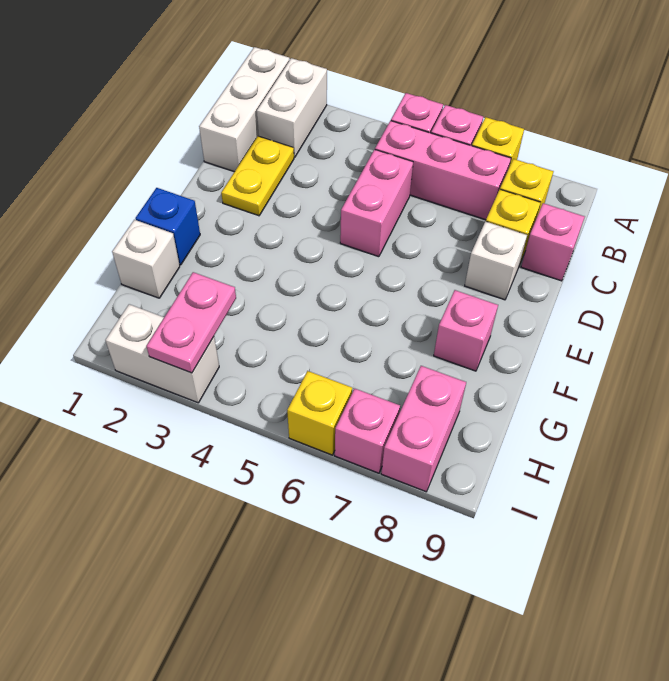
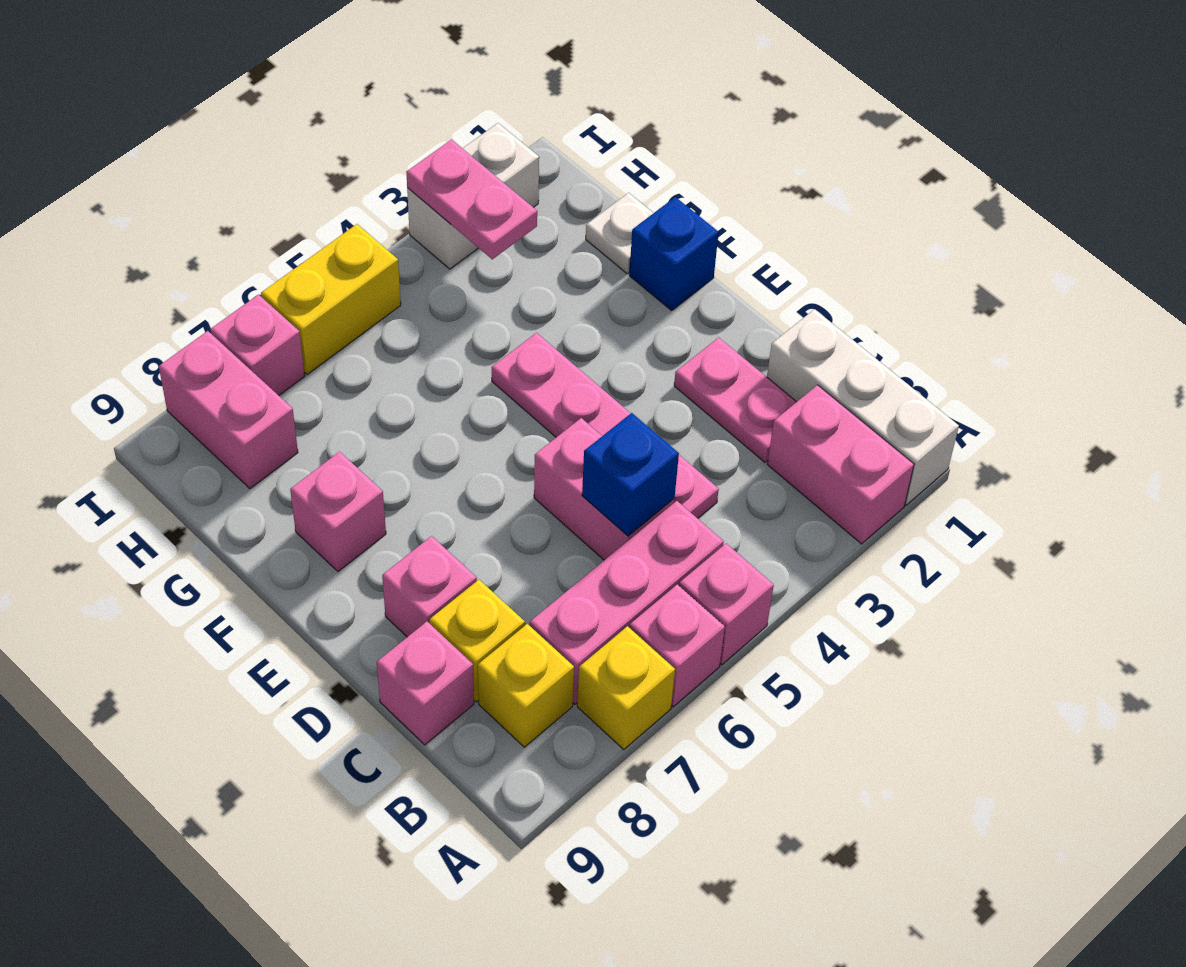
white 1x2 brick [257,58,327,157] -> pink 1x2 brick [767,385,914,544]
yellow 1x2 plate [221,136,294,216] -> pink 1x2 plate [674,338,796,462]
none -> pink 1x4 plate [492,333,719,518]
none -> blue 1x1 brick [582,413,679,536]
white 1x1 brick [465,221,527,300] -> pink 1x1 brick [382,536,477,637]
white 1x1 brick [112,220,180,298] -> white 1x1 plate [586,193,653,274]
yellow 1x1 brick [287,371,352,455] -> yellow 1x2 brick [261,224,401,374]

